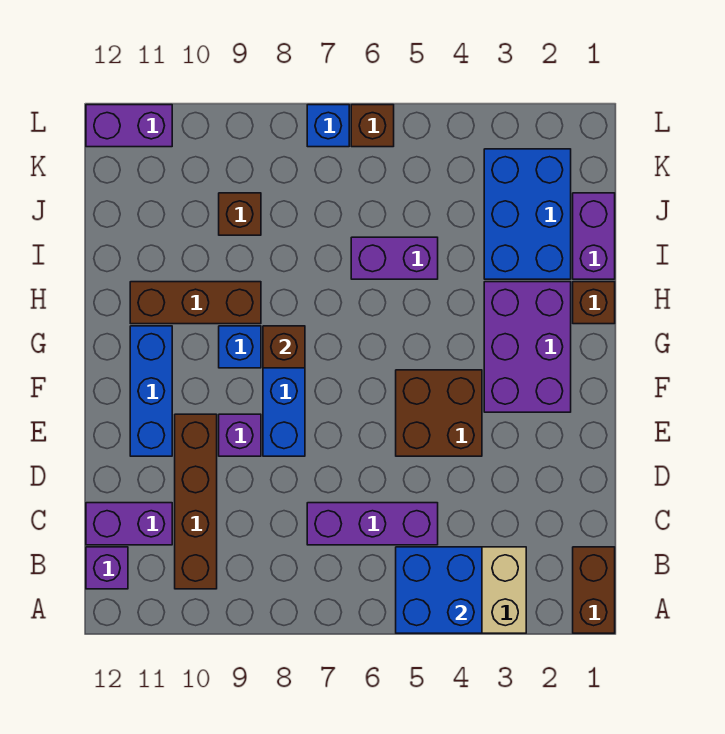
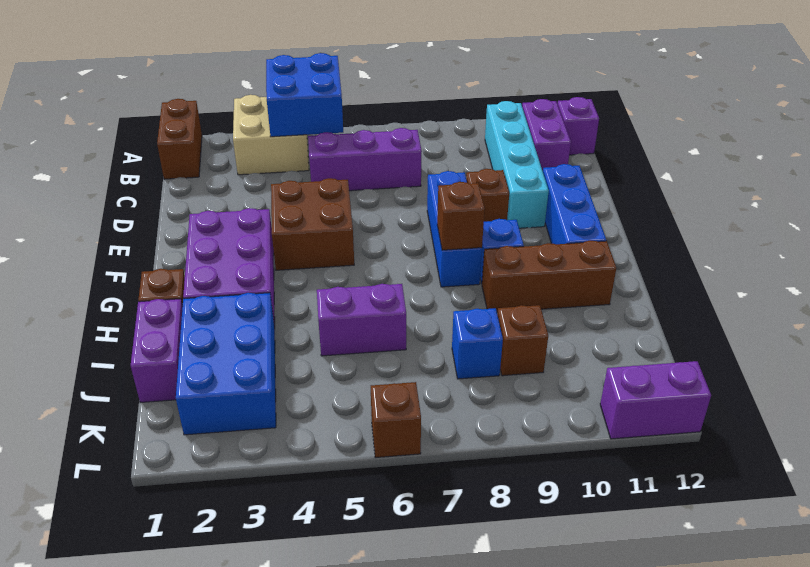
brown 1x4 brick [175,414,217,589] -> cyan 1x4 brick [485,101,549,228]
purple 1x2 brick [86,503,172,545] -> purple 1x2 brick turned to [522,99,571,171]
purple 1x1 brick [219,414,261,456] -> brown 1x1 brick [466,169,509,222]
blue 1x1 brick [307,105,349,147] -> blue 1x1 brick moved to [452,308,503,379]

